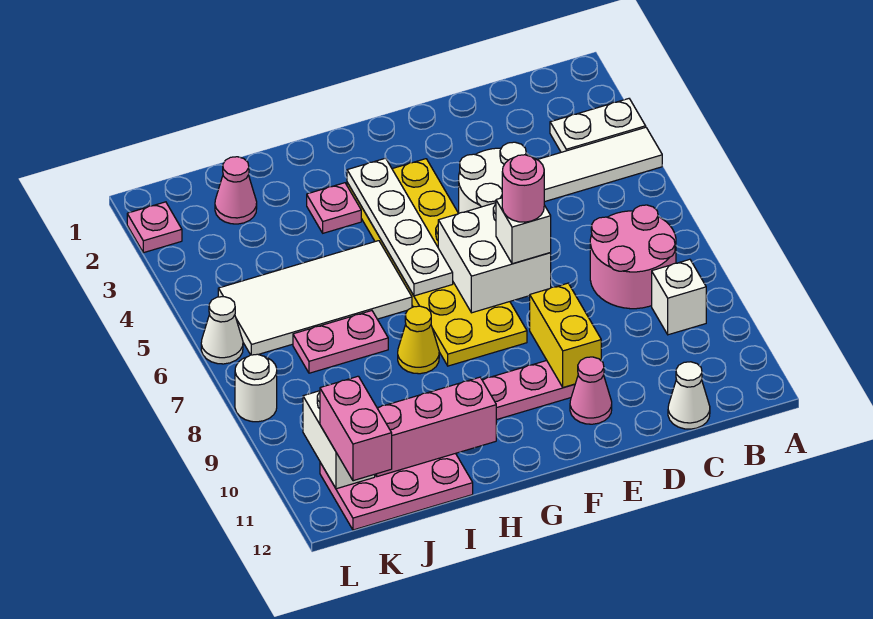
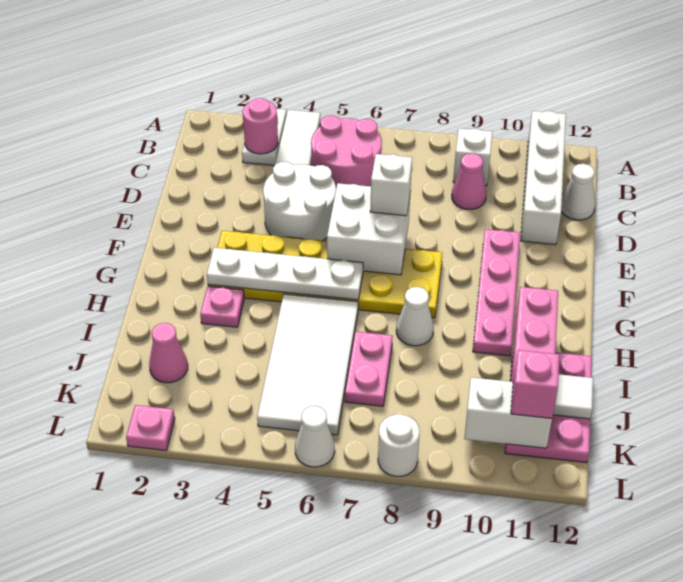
none -> white 1x4 brick [521,111,566,245]
pink 2x2 round brick [590,205,676,309] -> pink 2x2 round brick moved to [311,115,382,188]
pink 1x1 round brick [502,155,544,222] -> pink 1x1 round brick moved to [243,98,278,154]
yellow 1x2 brick [530,283,601,388] -> none
pink 1x1 cone [570,357,612,424] -> pink 1x1 cone moved to [452,153,486,209]
yellow 1x1 cone [398,306,439,374] -> white 1x1 cone [396,287,434,346]
none -> white 1x1 tile [553,374,593,419]
pink 1x2 brick [320,376,392,481] -> pink 1x1 brick [511,350,559,418]

